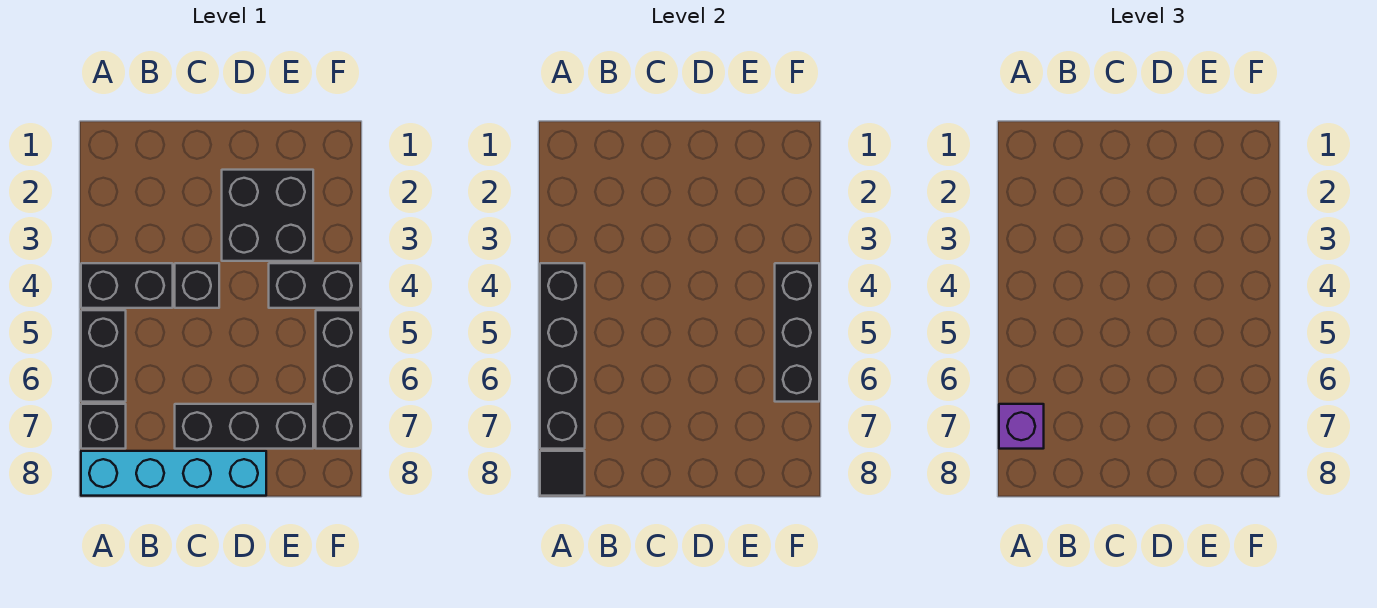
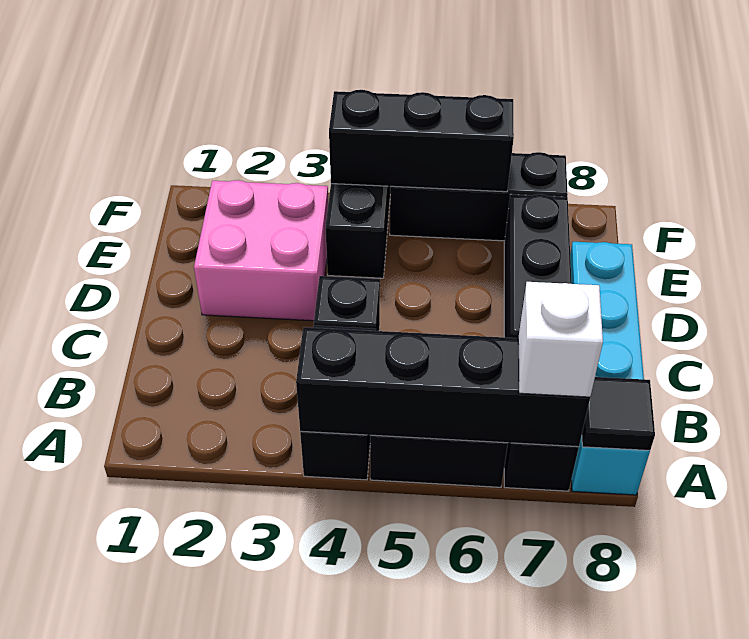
purple 1x1 brick [999,404,1044,449] -> white 1x1 brick [518,282,603,397]
black 2x2 brick [222,170,313,261] -> pink 2x2 brick [194,180,328,321]

